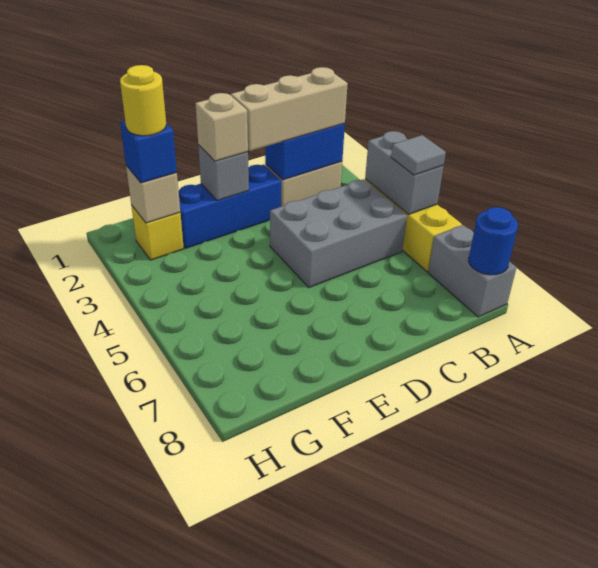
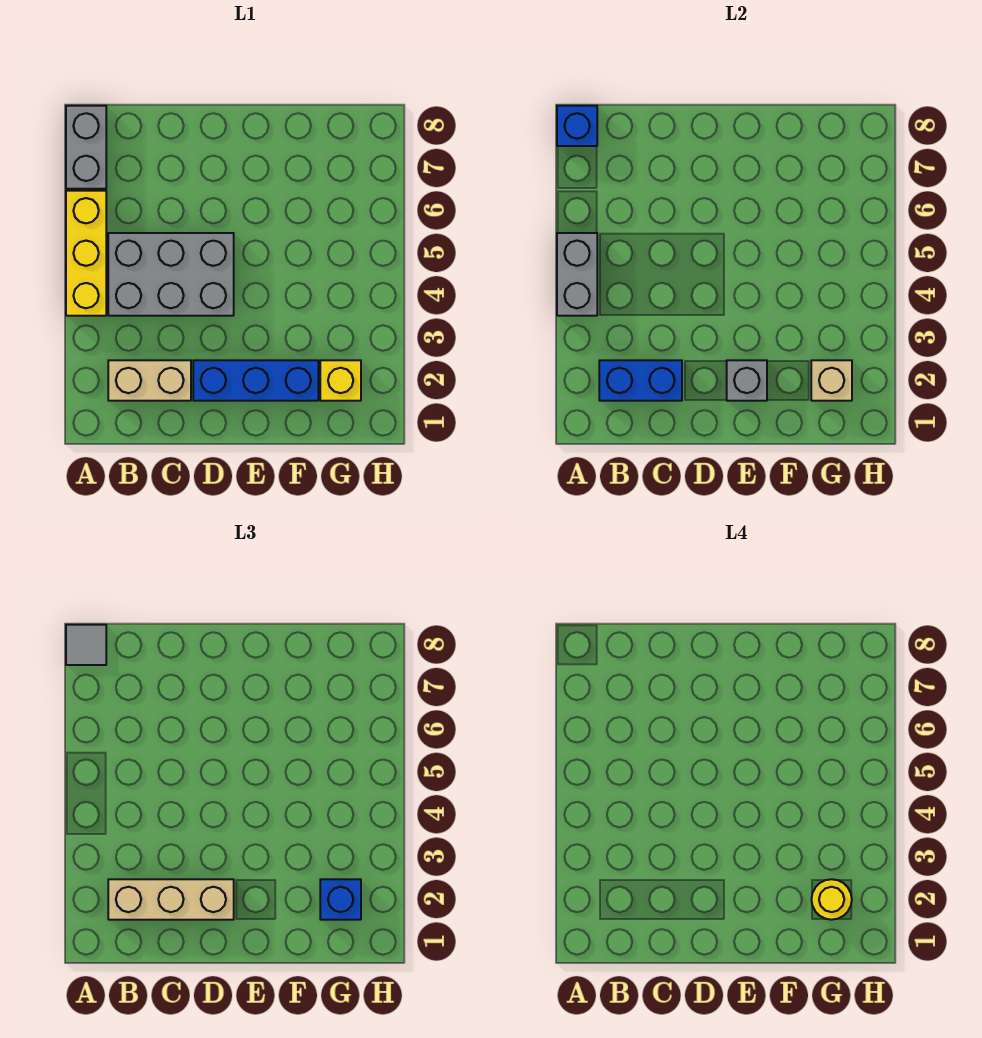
grey 1x1 tile [391,135,446,175] -> grey 1x1 tile moved to [66,625,106,665]
blue 1x1 round brick [468,207,518,275] -> blue 1x1 brick [557,106,597,146]
tan 1x1 brick [195,93,248,161] -> none

